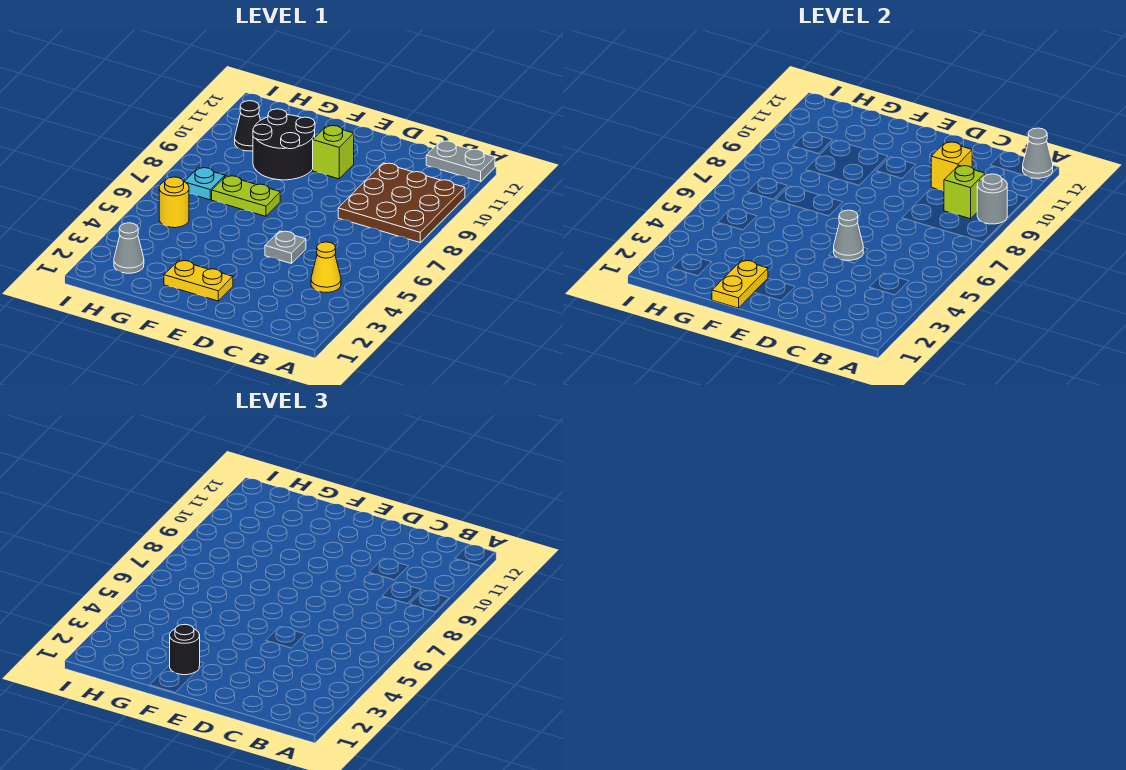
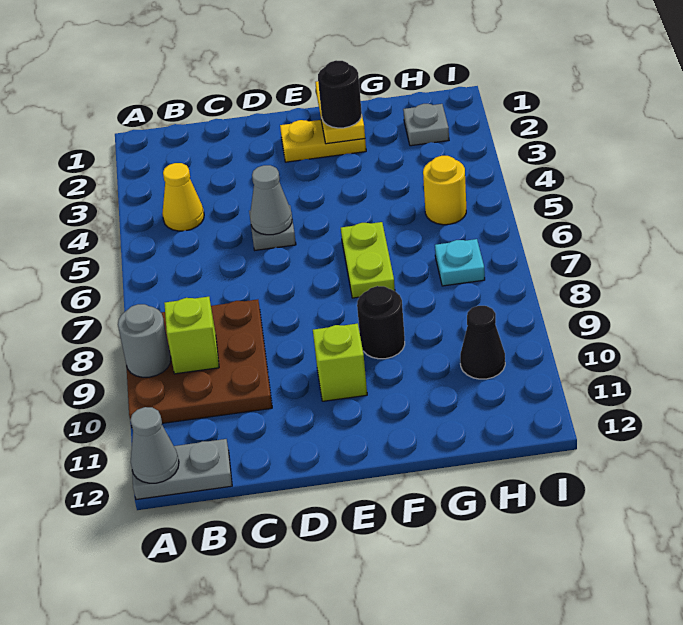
yellow 1x1 brick [931,142,972,191] -> none
lime 1x2 plate [212,176,280,216] -> lime 1x2 plate turned to [341,222,395,298]
black 2x2 round brick [253,109,315,180] -> black 1x1 round brick [357,286,405,359]
grey 1x1 cone [114,223,144,273] -> grey 1x1 plate [403,104,449,146]

